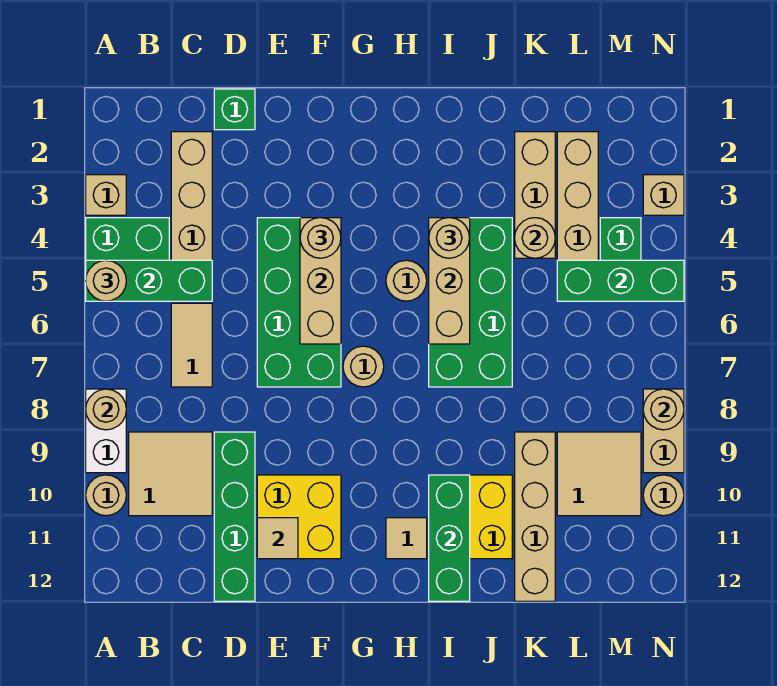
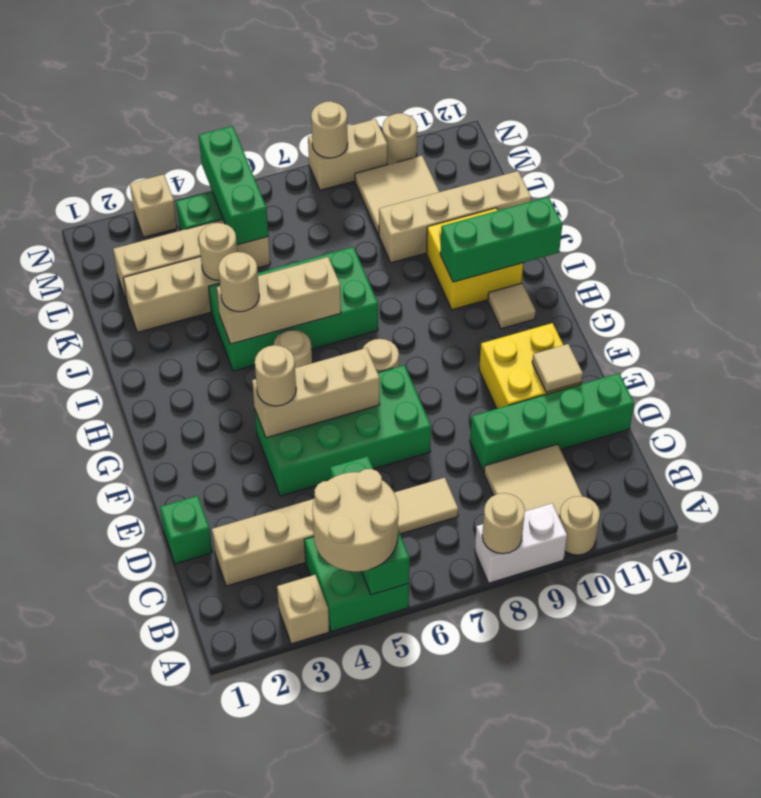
tan 1x1 round brick [86,260,126,301] -> tan 2x2 round brick [312,469,398,572]

